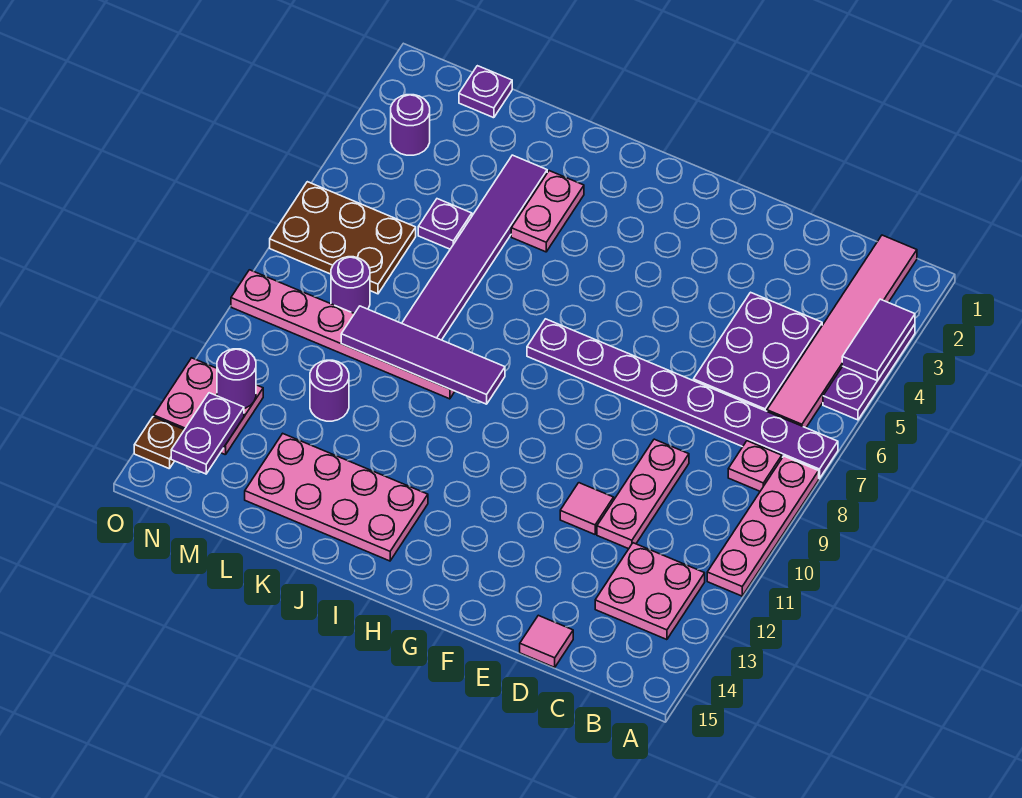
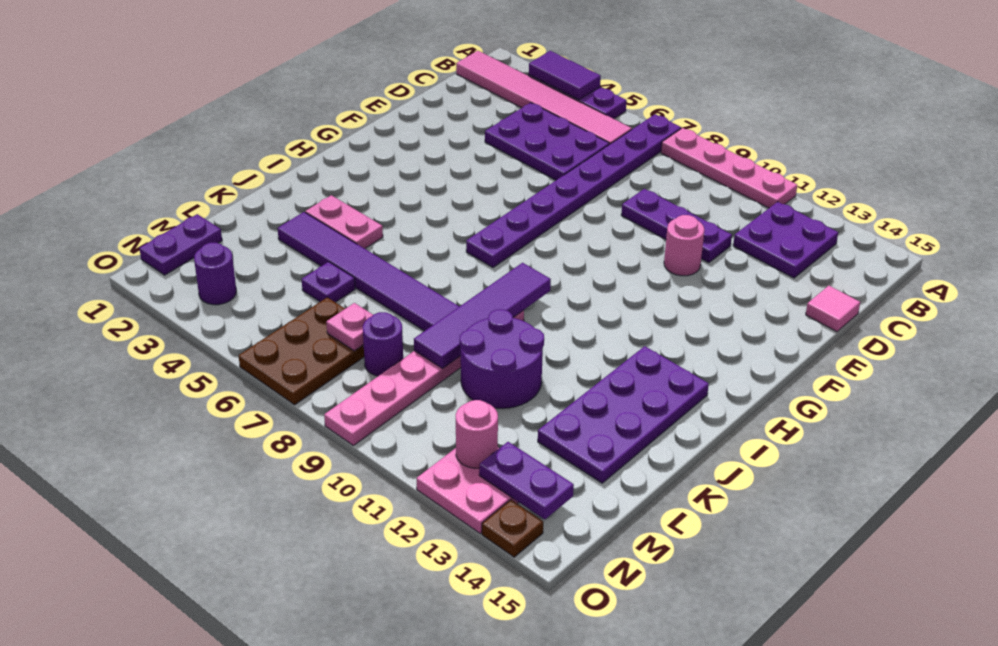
pink 1x1 plate [728,441,782,491] -> pink 1x1 plate moved to [326,303,373,351]
pink 2x2 plate [595,543,705,640] -> purple 2x2 plate [733,202,838,278]
pink 1x3 plate [597,439,689,549] -> purple 1x3 plate [621,189,732,263]
pink 1x1 tile [560,483,614,534] -> pink 1x1 round brick [664,215,704,276]
pink 2x4 plate [245,433,428,561] -> purple 2x4 plate [538,346,709,483]
purple 1x1 round brick [310,360,349,421] -> purple 2x2 round brick [460,309,544,408]
purple 1x1 plate [459,66,512,118] -> purple 1x2 plate [139,214,222,275]
purple 1x1 round brick [217,349,256,409] -> pink 1x1 round brick [456,400,498,468]

